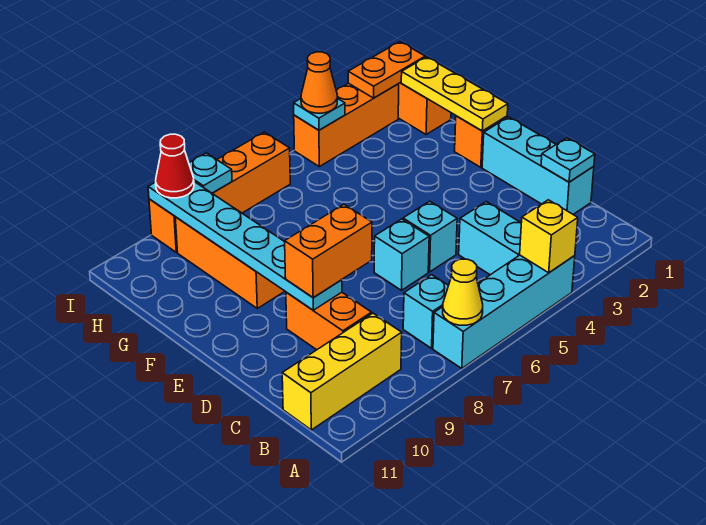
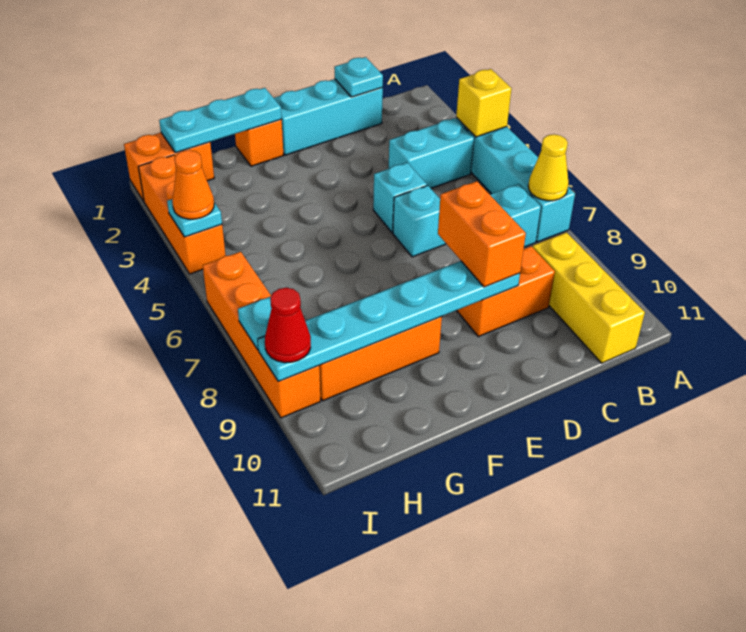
yellow 1x3 plate [401,57,508,131] -> cyan 1x3 plate [159,88,282,153]
orange 1x2 plate [348,42,425,98] -> none

